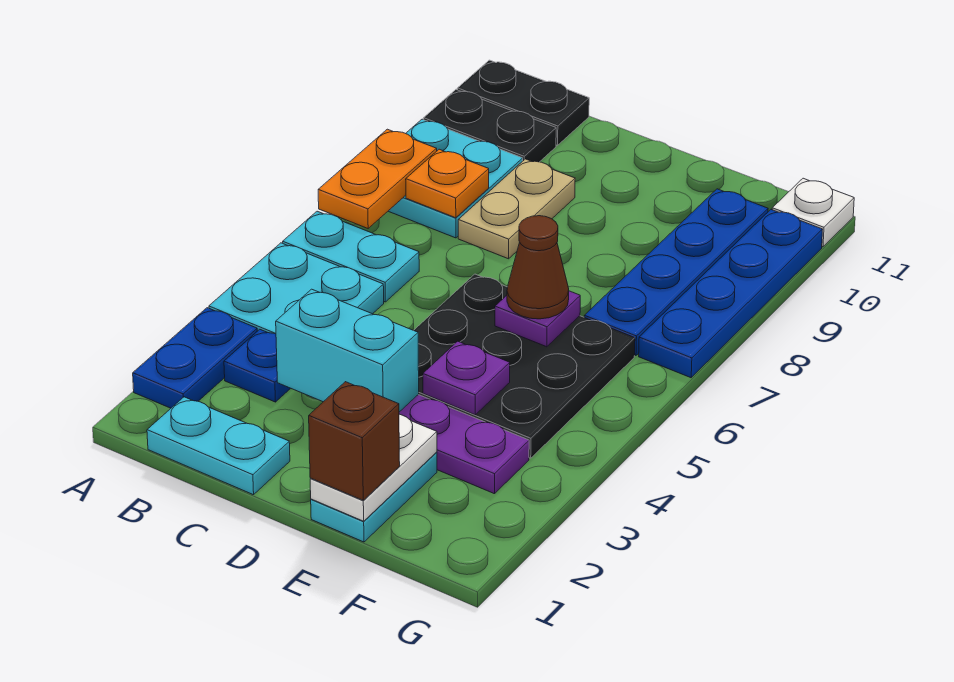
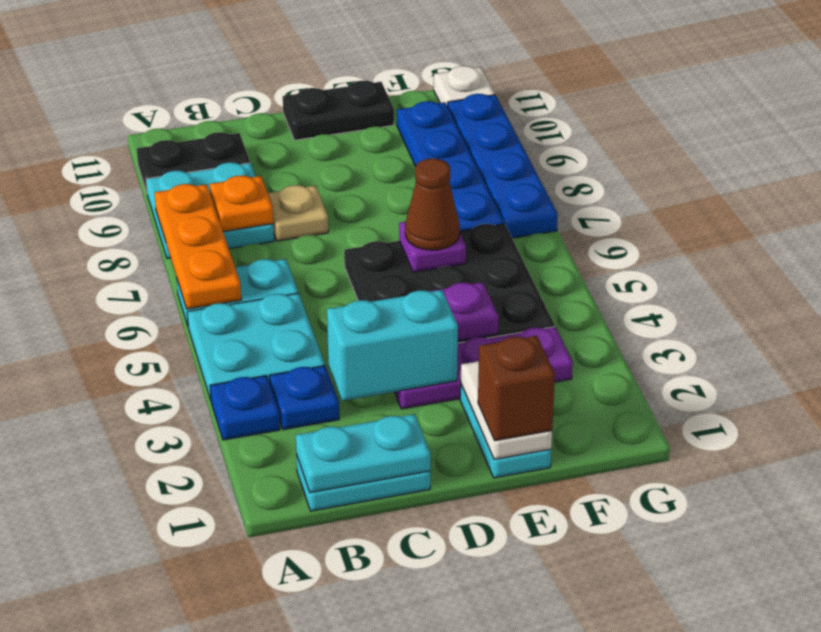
blue 1x2 plate [133,308,257,408] -> blue 1x1 plate [210,376,280,440]
orange 1x2 plate [318,129,437,228] -> orange 1x3 plate [155,184,241,309]
black 1x2 plate [457,60,589,145] -> black 1x2 plate moved to [283,81,394,140]
none -> cyan 1x2 plate [296,414,430,493]
tan 1x2 plate [458,159,575,259] -> tan 1x1 plate [268,185,328,241]

